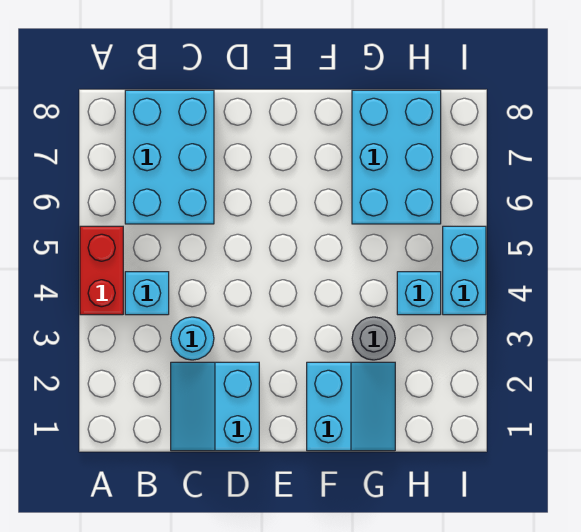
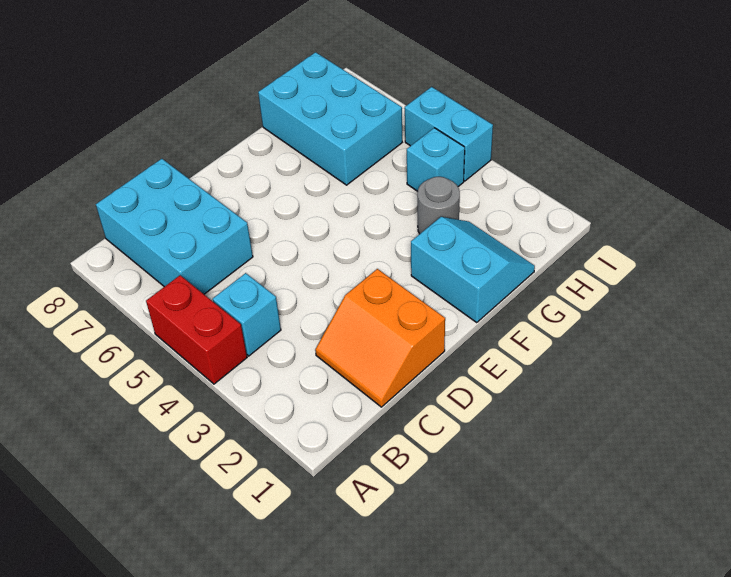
cyan 2x2 slope [171,362,259,451] -> orange 2x2 slope [315,269,445,407]
cyan 1x1 round brick [171,317,214,360] -> none

